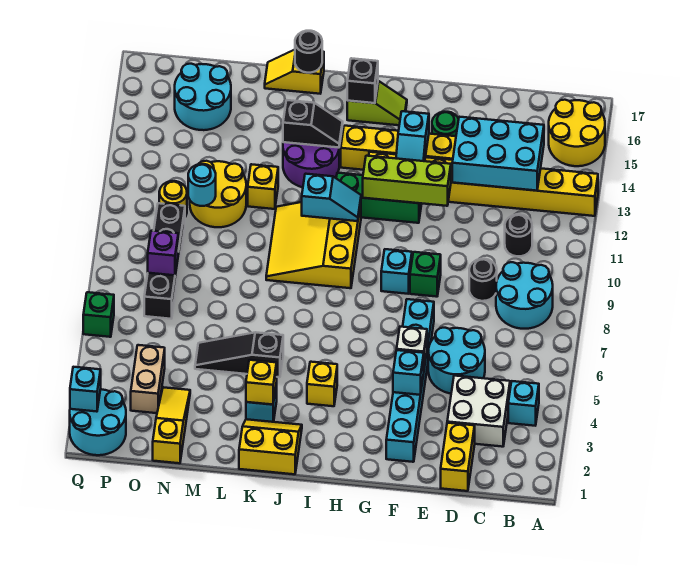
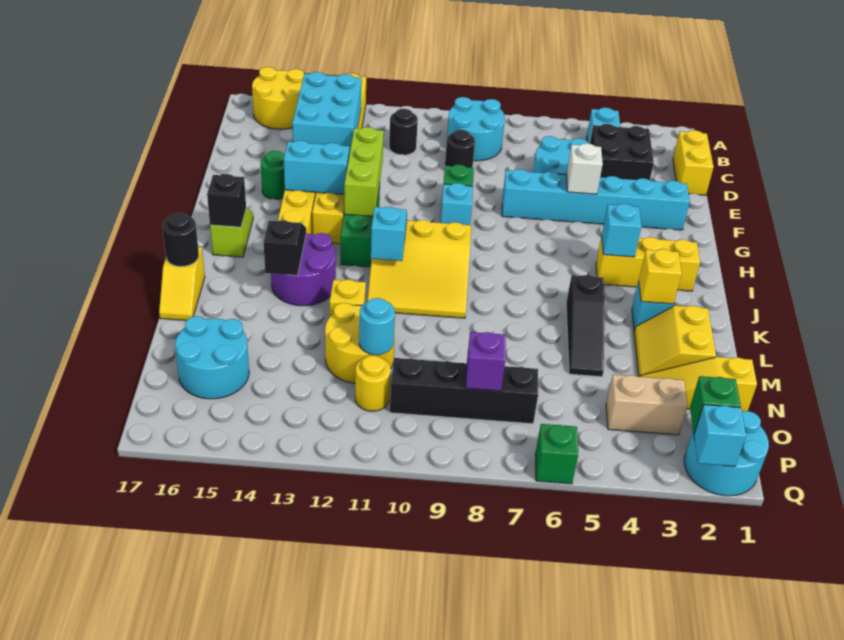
white 2x2 brick [447,376,510,447] -> black 2x2 brick [589,124,654,180]
yellow 1x2 brick [441,423,475,491] -> yellow 1x2 brick turned to [673,130,714,195]
cyan 1x1 brick [393,350,424,395] -> cyan 1x1 brick moved to [602,204,641,257]
cyan 1x2 slope [396,111,429,161] -> cyan 1x2 brick [284,140,349,194]
yellow 1x1 brick [307,362,337,406] -> yellow 1x3 brick [596,236,700,291]
yellow 2x2 slope [239,419,302,474] -> yellow 2x2 slope moved to [634,306,716,377]
none -> green 1x1 brick [690,376,741,433]

